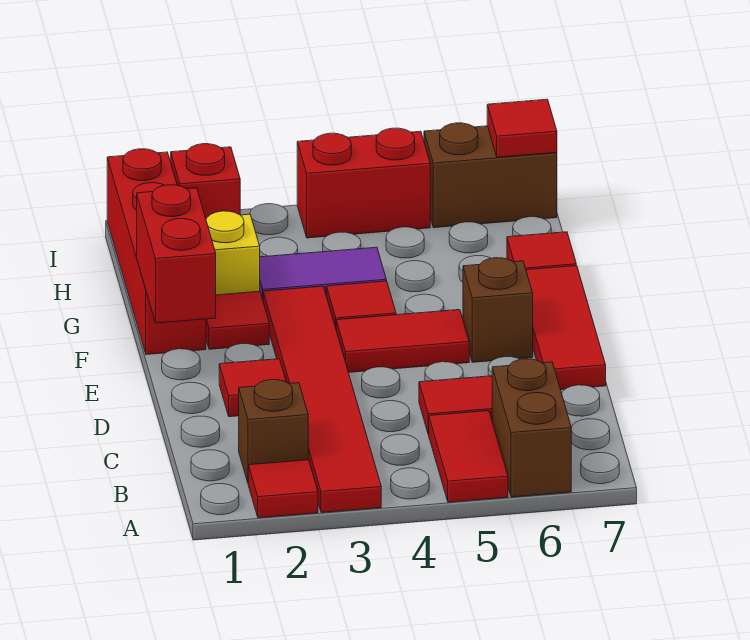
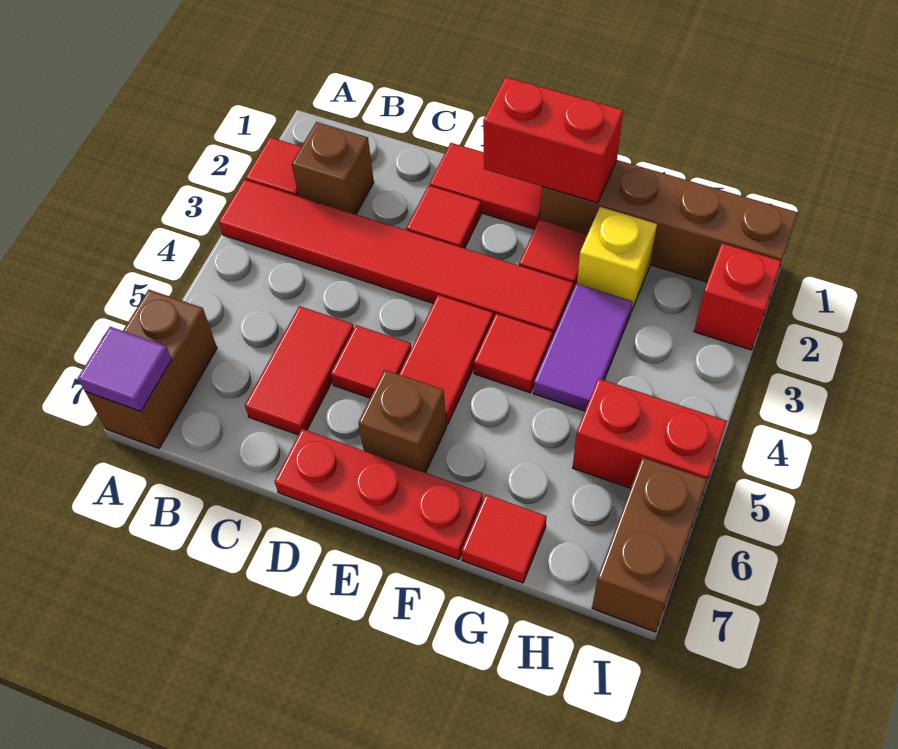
red 1x2 tile [429,411,508,502] -> red 1x2 tile moved to [430,143,542,229]
brown 1x2 brick [492,359,571,497] -> brown 1x2 brick turned to [86,290,217,448]
none -> purple 1x1 tile [78,327,172,411]
red 1x3 tile [526,266,606,390] -> red 1x3 plate [275,429,483,559]
red 1x4 brick [107,149,206,355] -> brown 1x4 brick [540,160,798,282]
red 1x2 brick [297,128,430,238] -> red 1x2 brick turned to [573,379,727,495]
red 1x1 tile [487,99,557,157] -> red 1x1 tile moved to [331,325,411,398]

